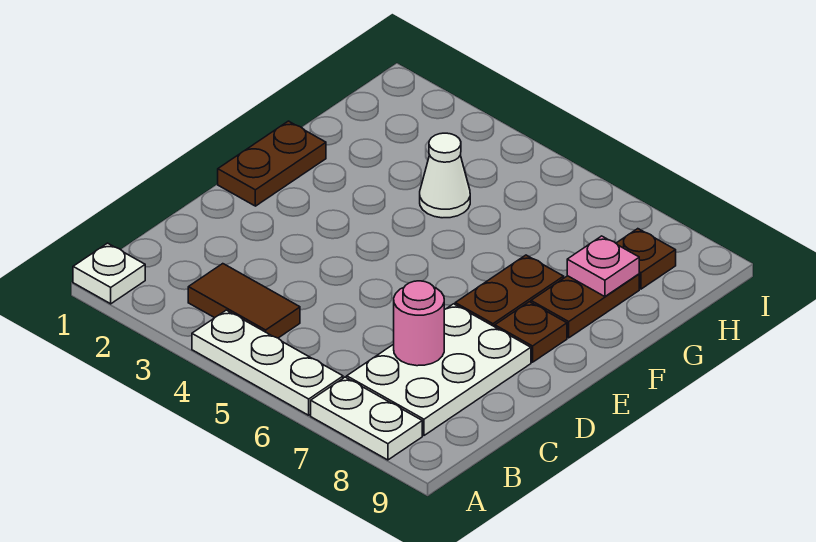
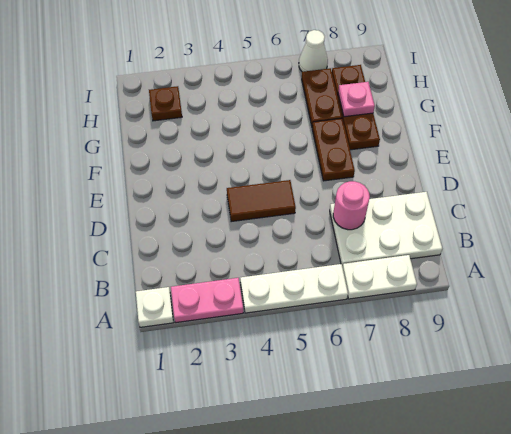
none -> pink 1x2 plate [171,278,243,323]
brown 1x2 tile [188,264,300,338] -> brown 1x2 tile moved to [227,180,296,222]
white 2x3 plate [347,304,531,435] -> white 2x3 plate turned to [330,192,442,267]
brown 1x2 plate [218,121,326,206] -> brown 1x2 plate moved to [302,68,342,126]
brown 1x1 plate [495,302,567,362] -> brown 1x1 plate moved to [149,86,182,121]
white 1x1 cone [420,133,470,218] -> white 1x1 cone moved to [299,30,328,72]

